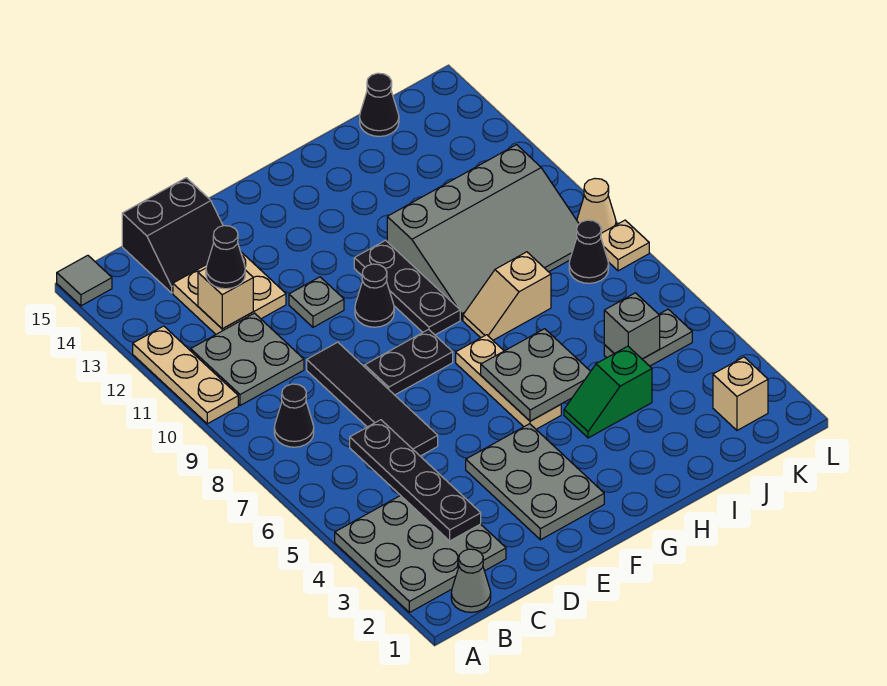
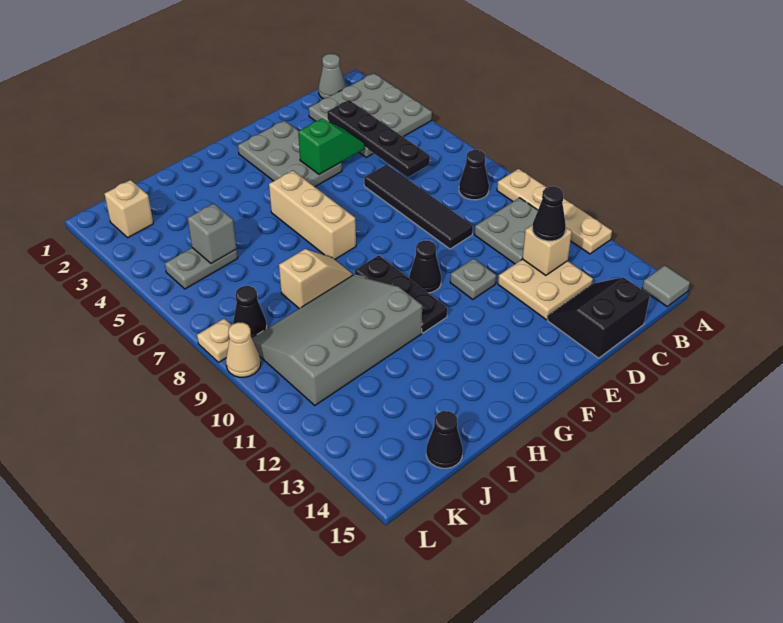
tan 1x3 plate [133,326,238,424] -> tan 1x4 plate [497,169,612,254]
black 1x2 plate [365,329,453,395] -> none
tan 1x3 plate [456,335,561,429] -> tan 1x3 brick [269,171,356,260]
grey 2x2 plate [481,329,591,421] -> none
green 1x2 slope [564,346,652,438] -> green 1x2 slope moved to [298,119,365,175]

